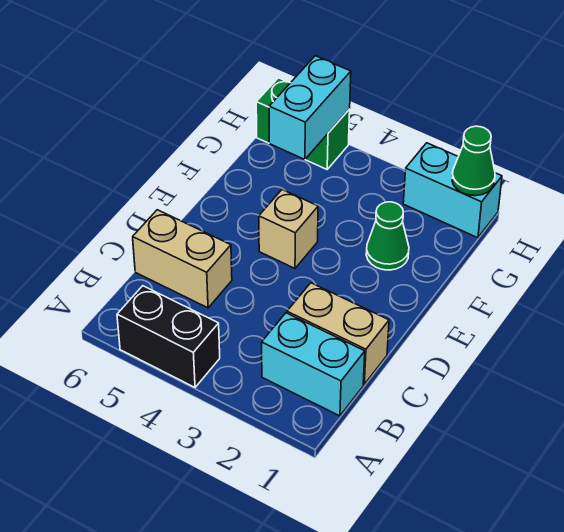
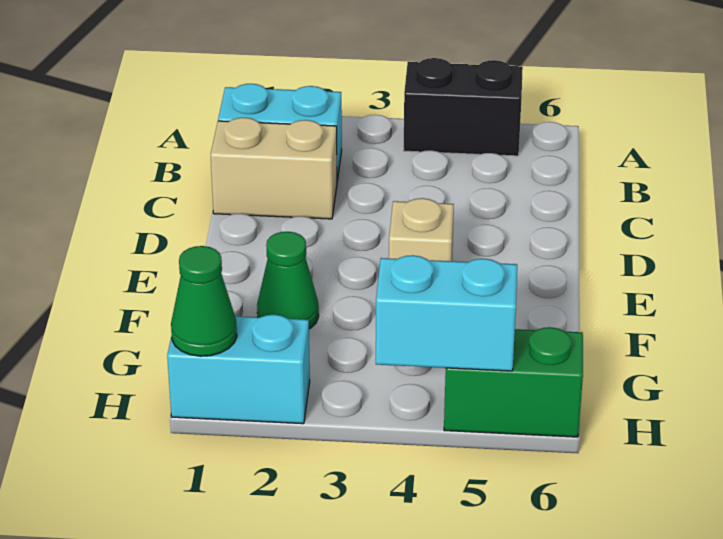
tan 1x2 brick [133,210,232,308] -> none
cyan 1x2 brick [269,56,351,160] -> cyan 1x2 brick turned to [376,255,517,371]

